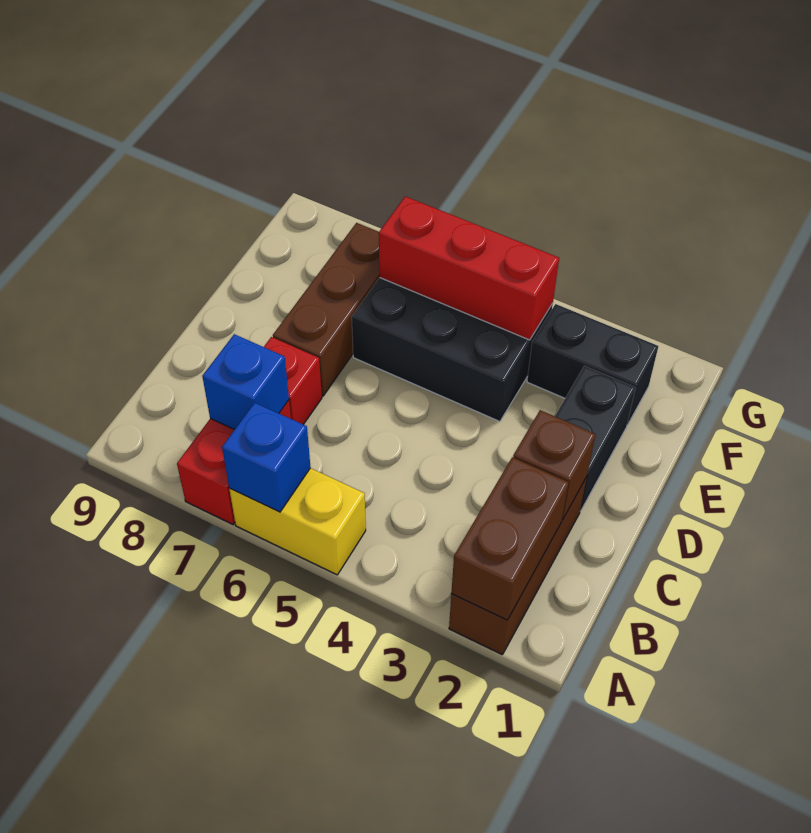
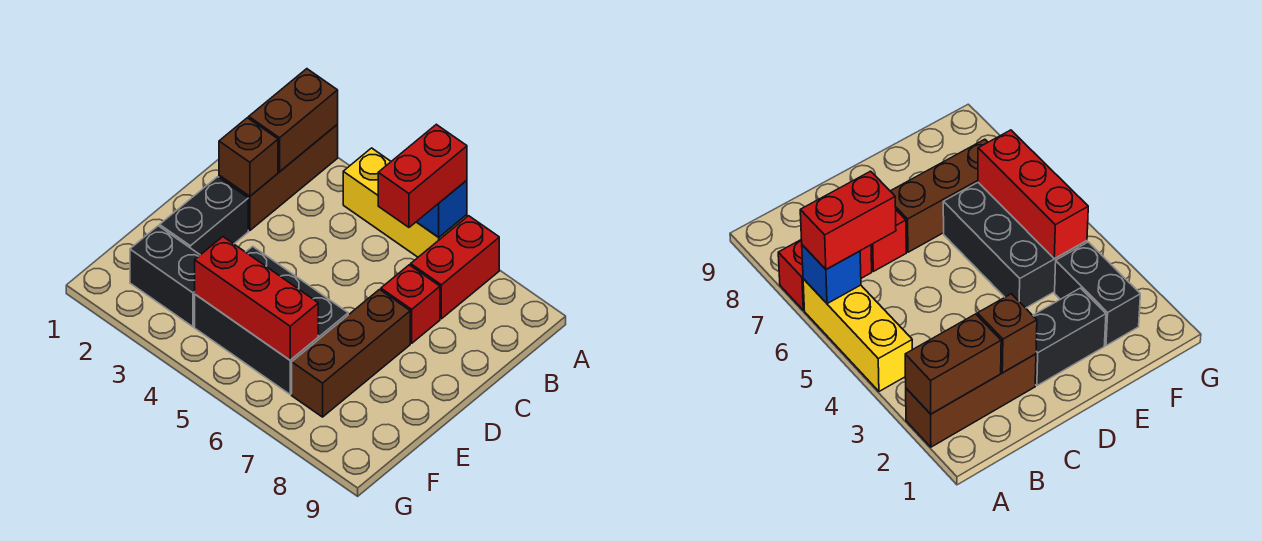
yellow 1x2 brick [229,468,366,575] -> yellow 1x3 brick [343,148,467,257]
none -> red 1x2 brick [378,124,467,227]
blue 1x1 brick [202,334,289,430] -> none

